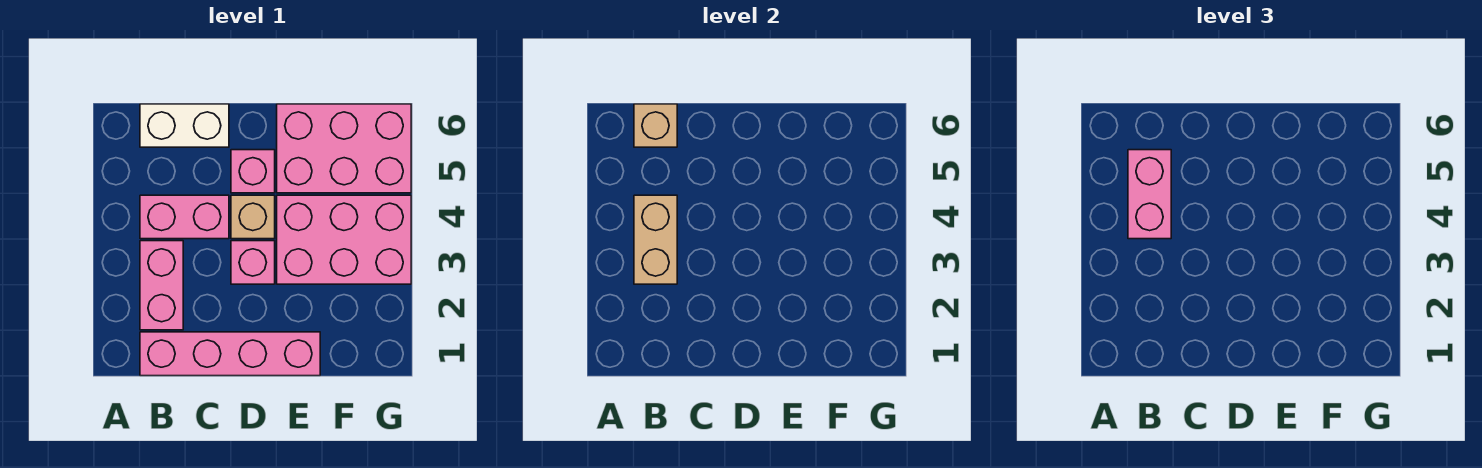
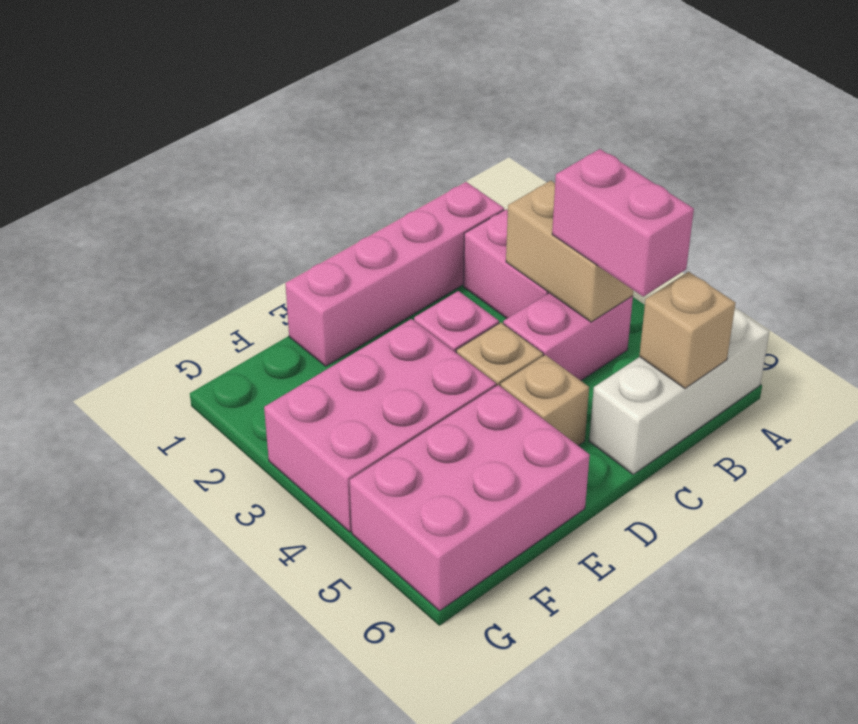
white 1x2 brick [140,104,229,147] -> white 1x3 brick [589,308,769,474]
pink 1x1 brick [231,150,275,193] -> tan 1x1 brick [501,355,589,445]

